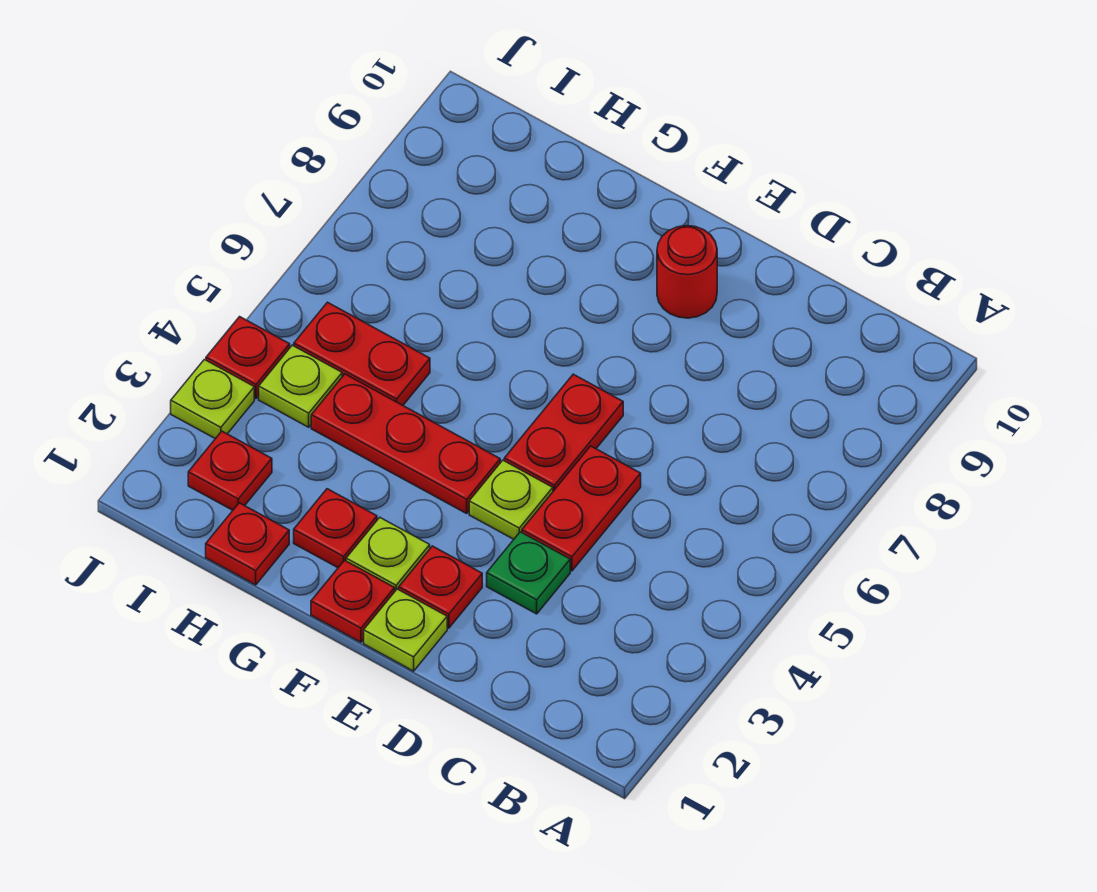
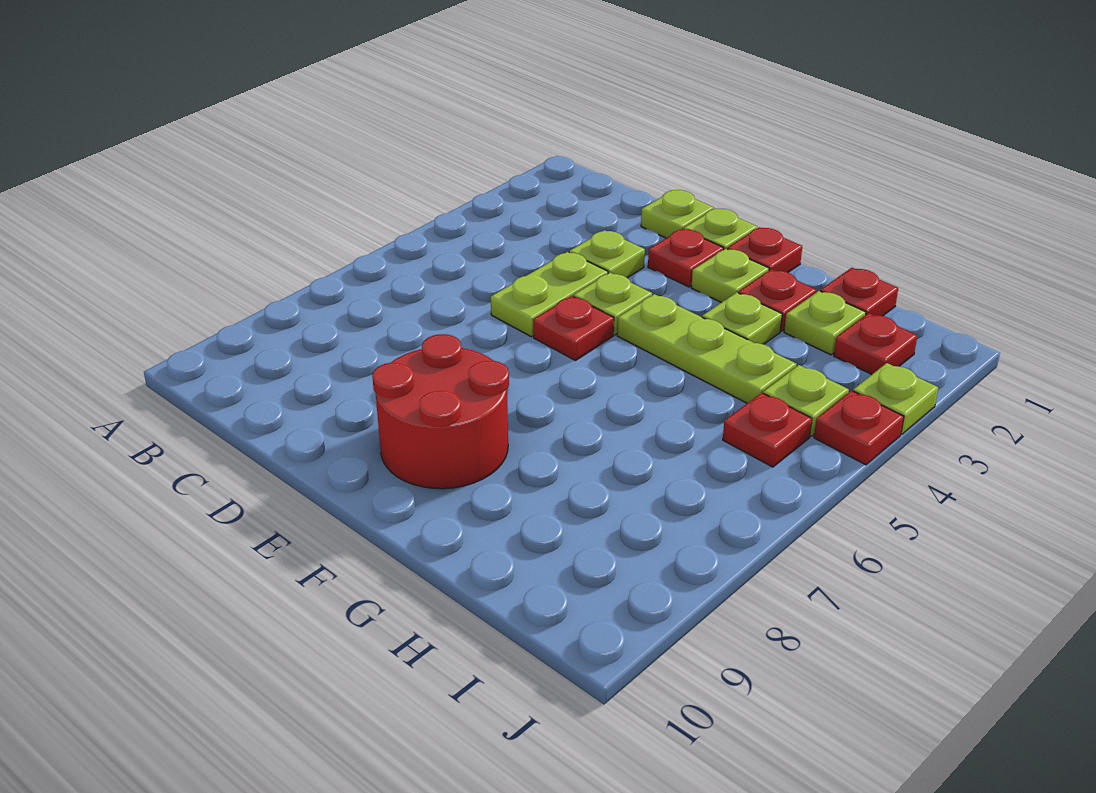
none -> lime 1x1 plate [641,190,714,238]
green 1x1 plate [487,532,570,614] -> lime 1x1 plate [569,230,645,278]
red 1x2 plate [522,446,641,571] -> lime 1x2 plate [491,252,608,337]
red 1x2 plate [504,374,623,491] -> red 1x1 plate [533,296,614,361]
red 1x1 round brick [657,226,717,318] -> red 2x2 round brick [372,334,509,489]
red 1x3 plate [311,374,500,513] -> lime 1x3 plate [617,294,796,403]
none -> lime 1x1 plate [702,293,782,344]
none -> lime 1x1 plate [784,291,866,355]
red 1x2 plate [294,302,430,405] -> red 1x1 plate [723,393,812,467]

